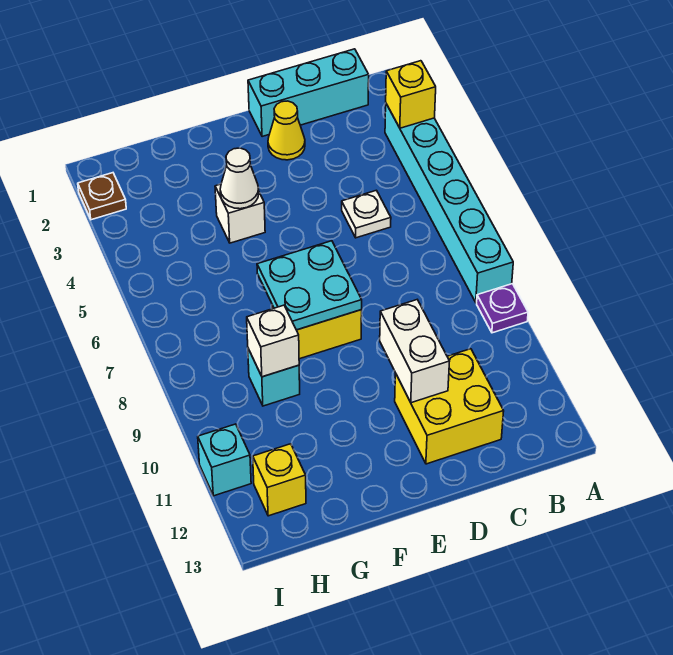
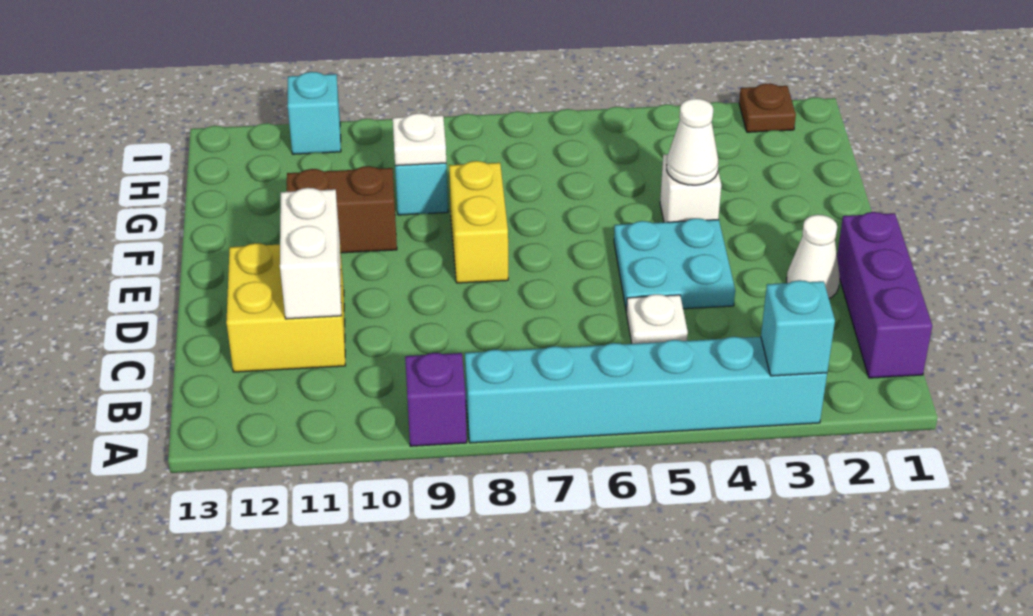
yellow 1x1 brick [386,61,436,128] -> cyan 1x1 brick [761,280,835,376]
purple 1x1 plate [477,284,528,333] -> purple 1x1 brick [405,353,467,446]
cyan 1x3 brick [248,49,369,137] -> purple 1x3 brick [837,212,932,378]
yellow 1x1 cone [268,101,305,160] -> white 1x1 cone [787,215,840,298]
white 1x2 brick [380,300,450,403] -> white 1x2 brick turned to [280,188,341,319]
cyan 2x2 plate [257,241,362,330] -> cyan 2x2 plate moved to [614,218,735,312]
none -> brown 1x2 brick [287,166,397,253]
white 1x1 brick [247,305,299,377] -> white 1x1 plate [393,113,446,166]
yellow 1x1 brick [252,444,306,516] -> none

